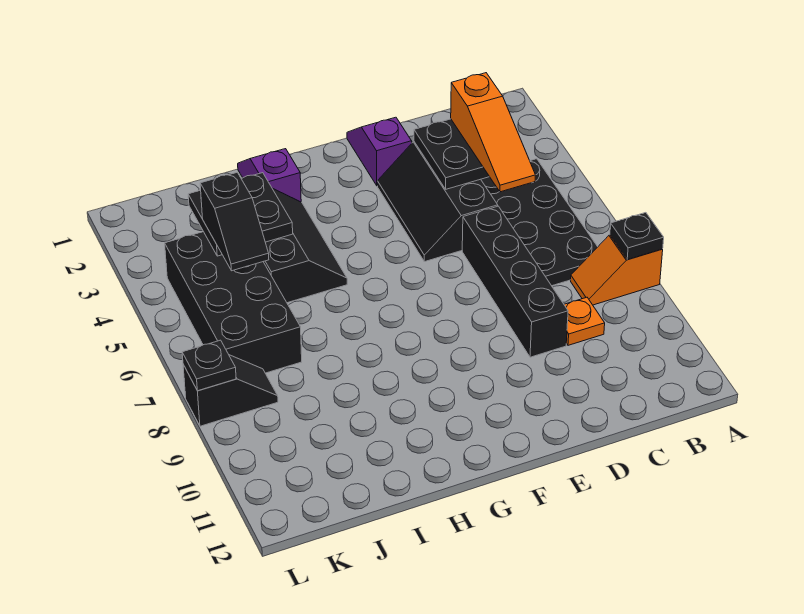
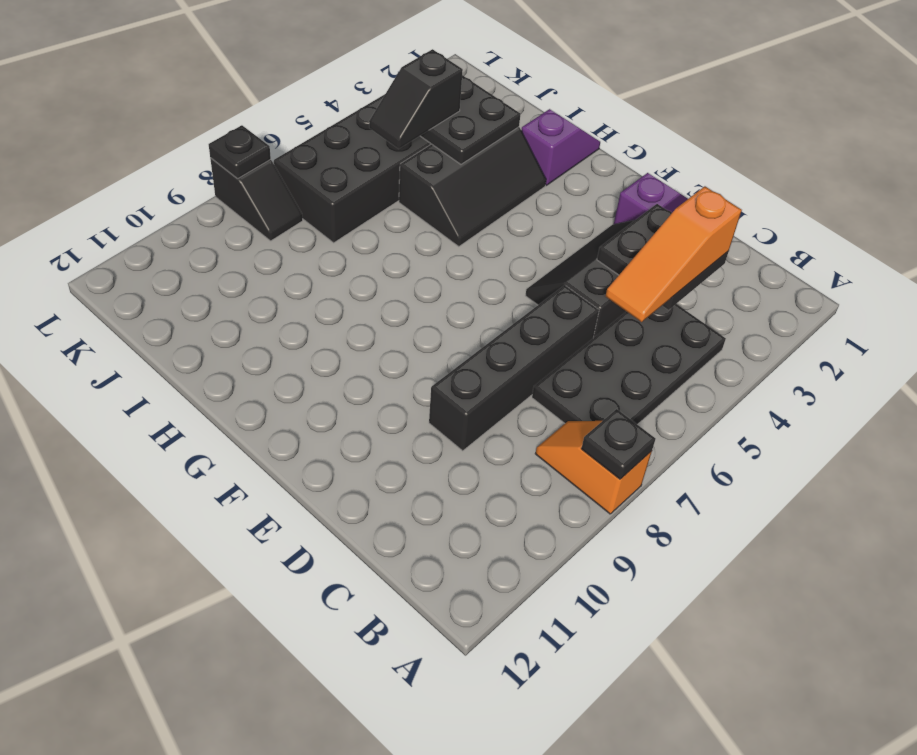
orange 1x1 plate [564,297,605,345] -> none

